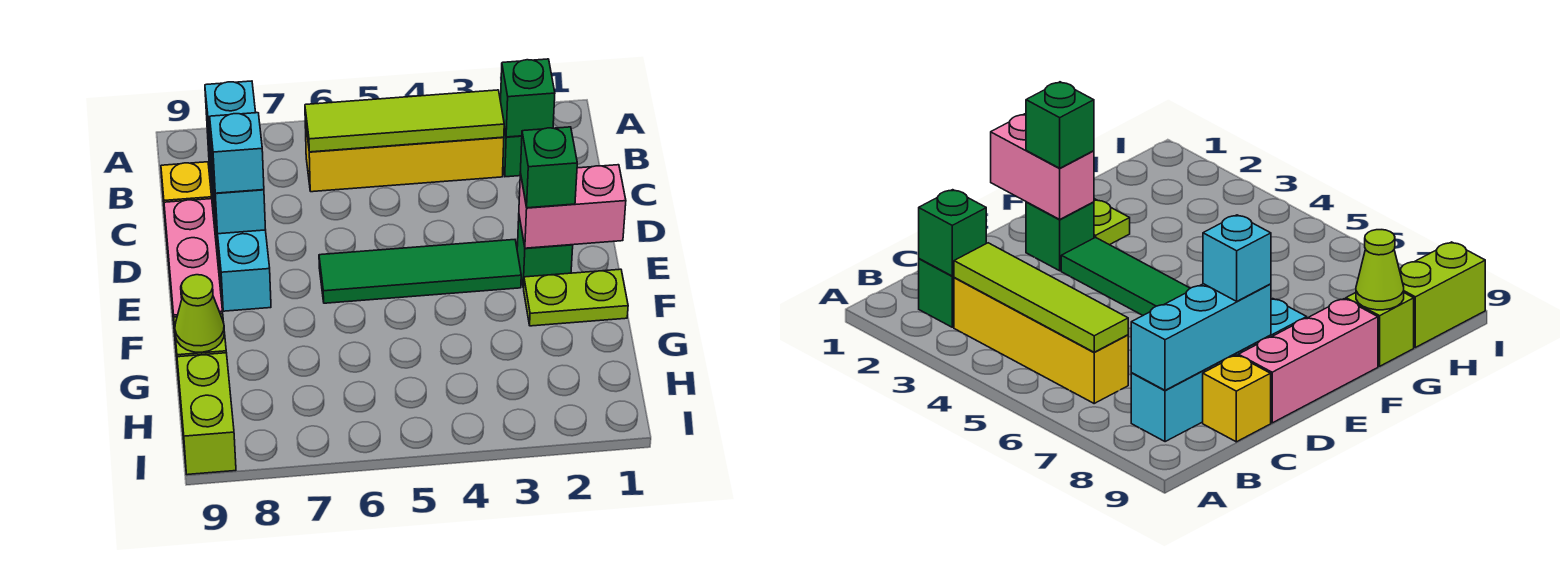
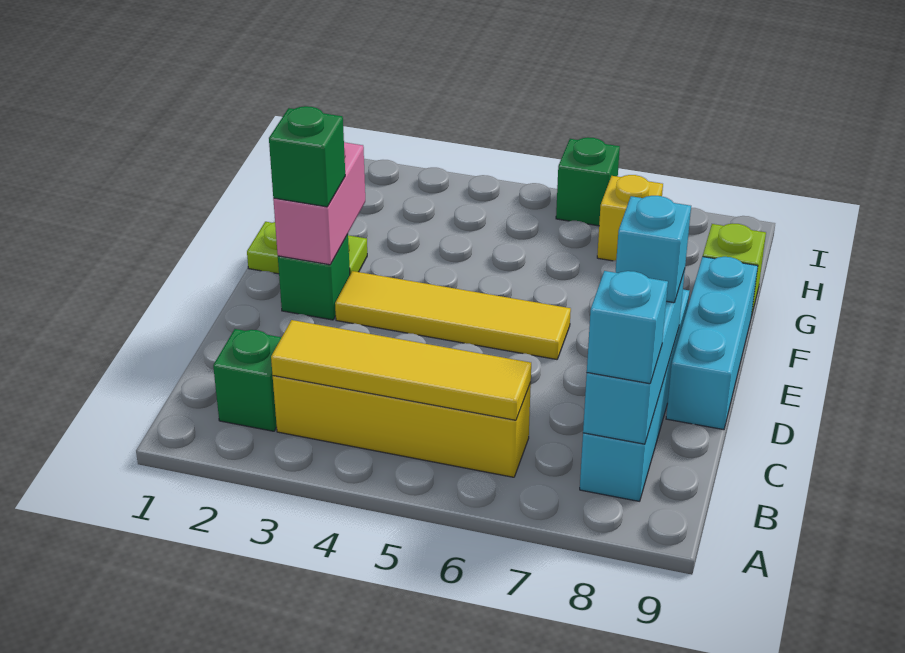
green 1x1 brick [501,59,555,137] -> green 1x1 brick moved to [556,137,620,226]
lime 1x4 tile [305,90,504,152] -> yellow 1x4 tile [271,320,531,420]
none -> cyan 1x1 brick [587,271,668,384]
yellow 1x1 brick [161,162,212,226] -> yellow 1x1 brick moved to [597,175,663,261]
pink 1x3 brick [164,199,223,344] -> cyan 1x3 brick [666,257,758,430]
pink 1x2 brick [519,165,626,248] -> pink 1x2 brick turned to [273,142,365,265]
green 1x4 tile [319,240,521,303] -> yellow 1x4 tile [335,271,571,359]
lime 1x1 cone [175,275,224,352] -> none
lime 1x2 brick [177,353,236,475] -> none

